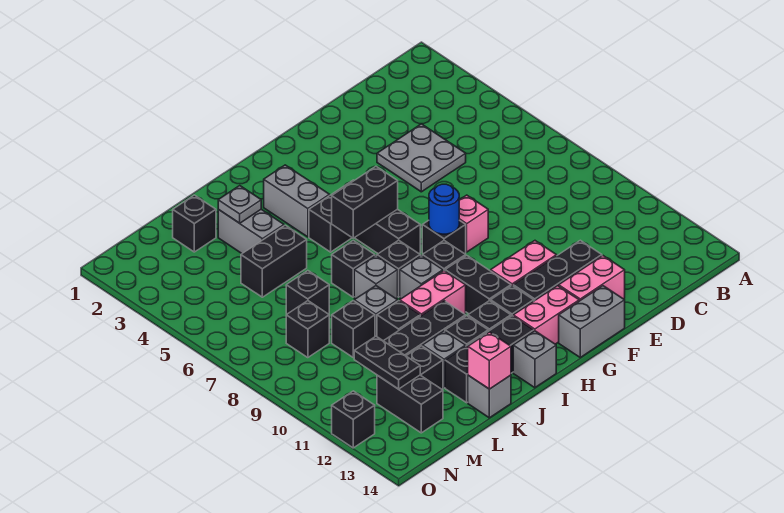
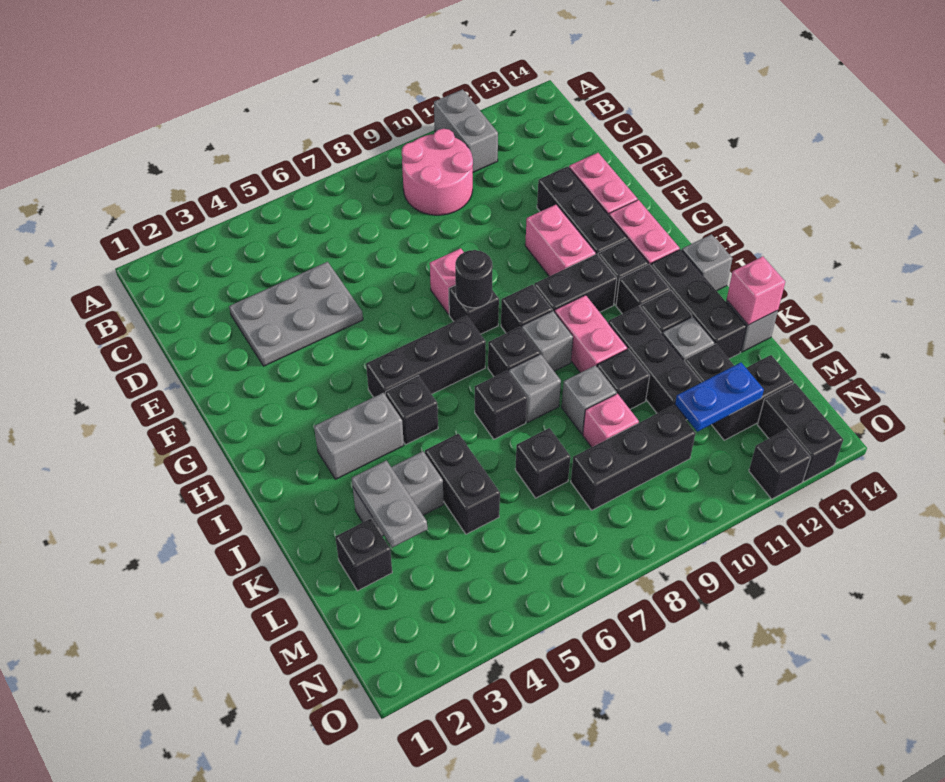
none -> pink 2x2 round brick [402,129,473,215]
grey 2x2 plate [377,124,466,192] -> grey 2x3 plate [229,262,363,366]
grey 1x2 brick [559,286,625,357] -> grey 1x2 brick moved to [434,89,498,172]
blue 1x1 round brick [429,184,459,234] -> black 1x1 round brick [455,250,493,308]
black 1x2 brick [332,167,398,238] -> black 1x2 brick moved to [758,383,843,481]
grey 1x1 plate [218,186,261,223] -> grey 1x2 plate [352,460,427,548]
black 1x1 brick [332,301,375,357] -> pink 1x1 brick [583,393,639,447]
black 1x1 brick [286,301,329,358] -> black 1x3 brick [571,405,696,510]
black 1x2 plate [354,336,420,389] -> blue 1x2 plate [675,363,764,432]

